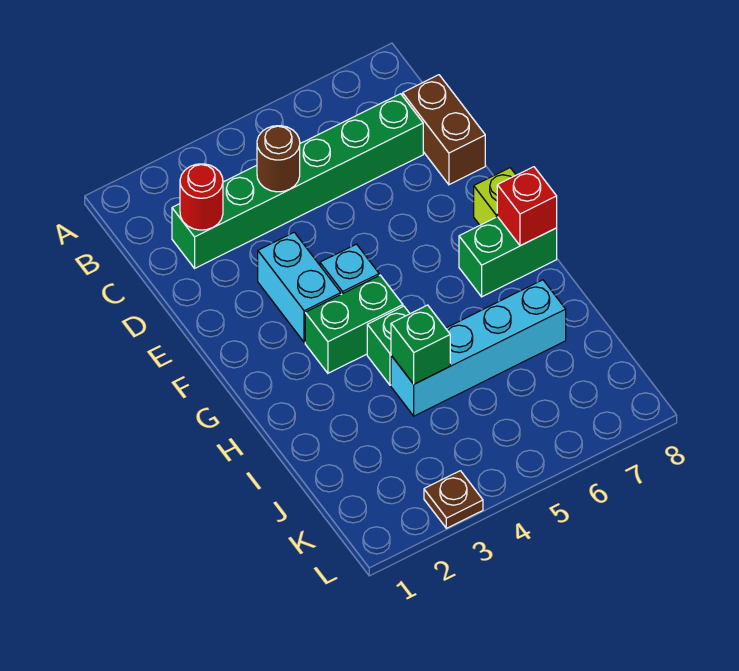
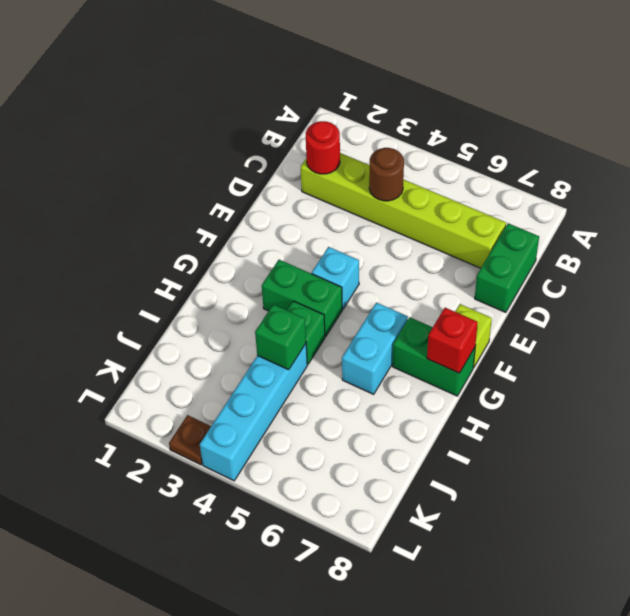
green 1x6 brick [172,94,423,268] -> lime 1x6 brick [301,153,506,268]
brown 1x2 brick [403,75,485,185] -> green 1x2 brick [475,223,539,313]
cyan 1x2 brick [258,232,341,342] -> cyan 1x2 brick moved to [342,303,408,394]
cyan 1x4 brick [391,280,566,416] -> cyan 1x4 brick turned to [200,344,307,481]

